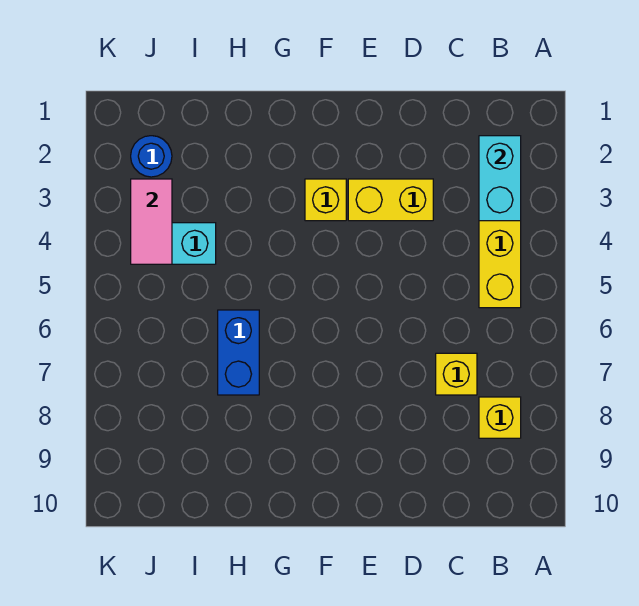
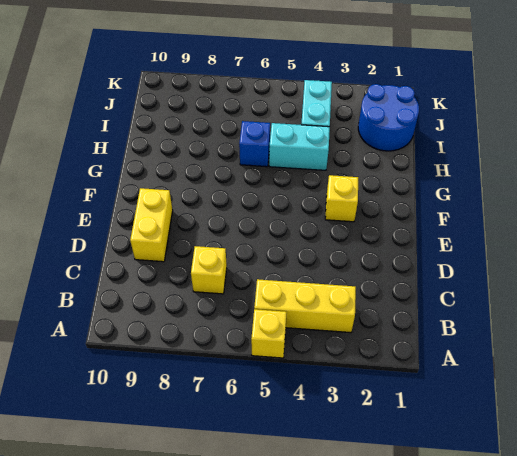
cyan 1x2 brick [479,136,521,221] -> cyan 1x2 brick moved to [269,123,330,170]
yellow 1x1 brick [479,397,521,438] -> yellow 1x1 brick moved to [251,309,287,358]
yellow 1x2 brick [348,179,433,221] -> yellow 1x2 brick moved to [130,188,173,262]
blue 1x2 brick [218,310,259,395] -> blue 1x1 brick [239,121,270,167]
blue 1x1 round brick [131,136,172,177] -> blue 2x2 round brick [358,84,419,151]
pink 1x2 tile [131,179,172,264] -> none

